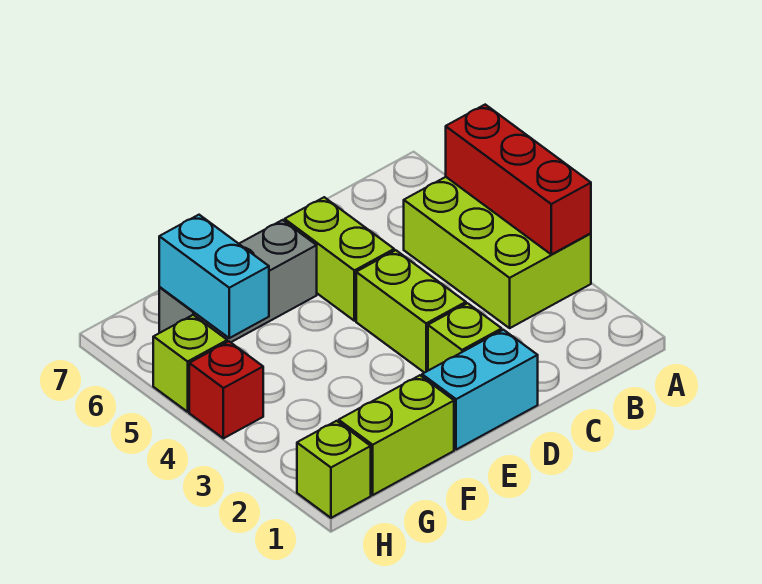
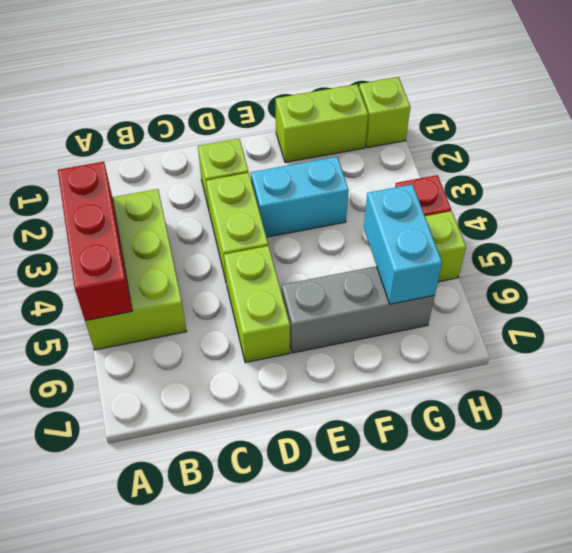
cyan 1x2 brick [422,330,538,450] -> cyan 1x2 brick moved to [251,157,349,237]

